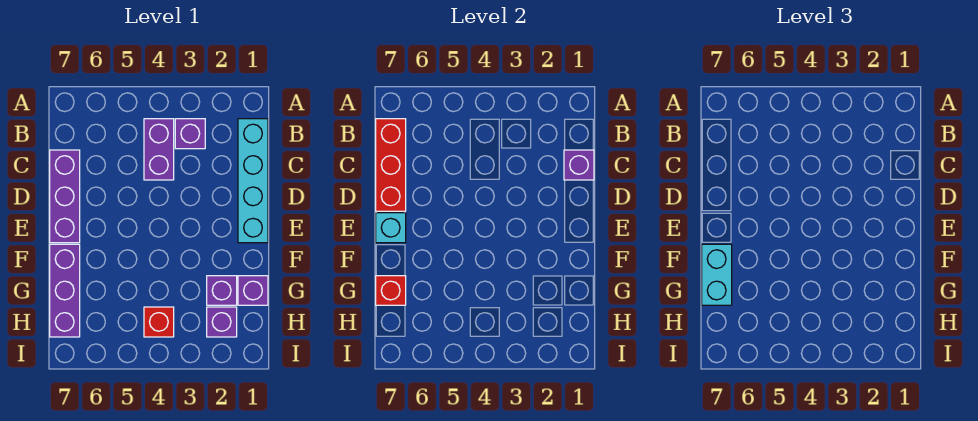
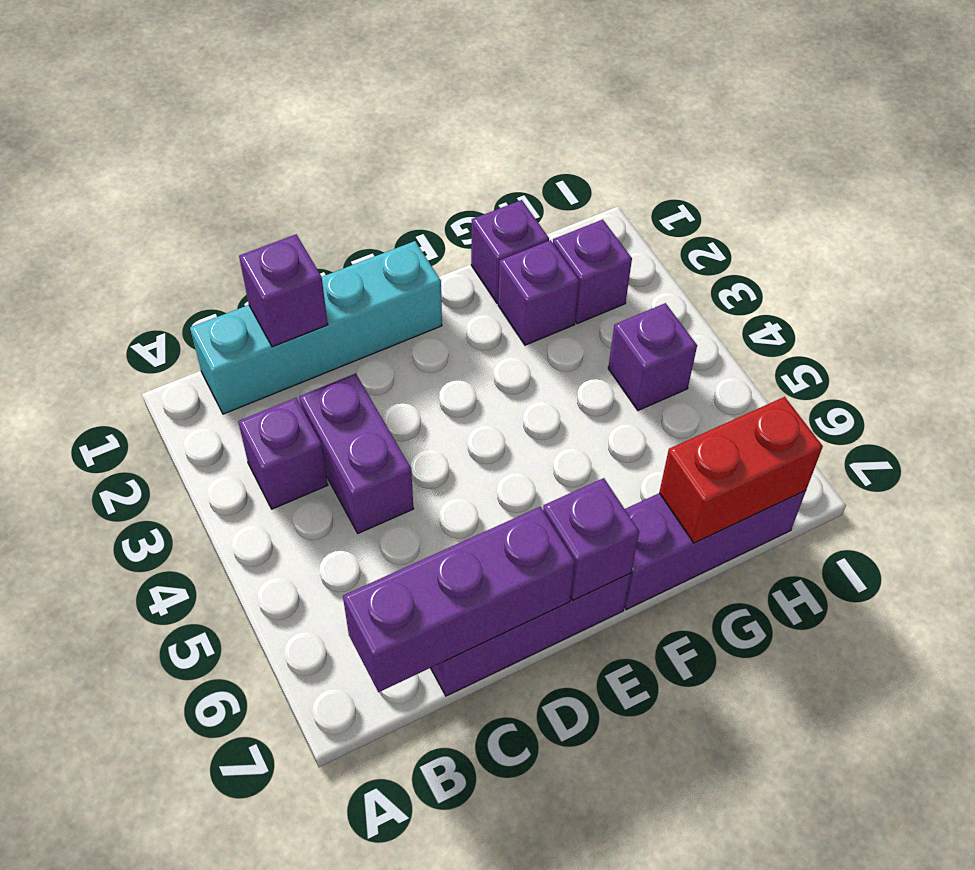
purple 1x2 brick [144,119,174,180] -> purple 1x2 brick turned to [299,373,414,533]
red 1x3 brick [376,119,406,211] -> purple 1x3 brick [343,507,575,692]
cyan 1x1 brick [376,213,406,243] -> purple 1x1 brick [543,478,639,600]
cyan 1x2 brick [702,244,732,305] -> none
red 1x1 brick [376,276,406,305] -> red 1x2 brick [659,397,823,543]
red 1x1 brick [144,307,174,337] -> purple 1x1 brick [608,303,697,411]

